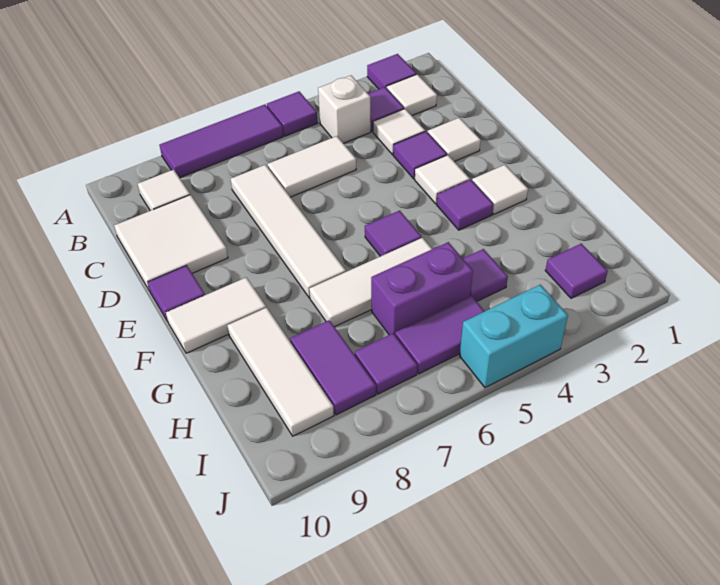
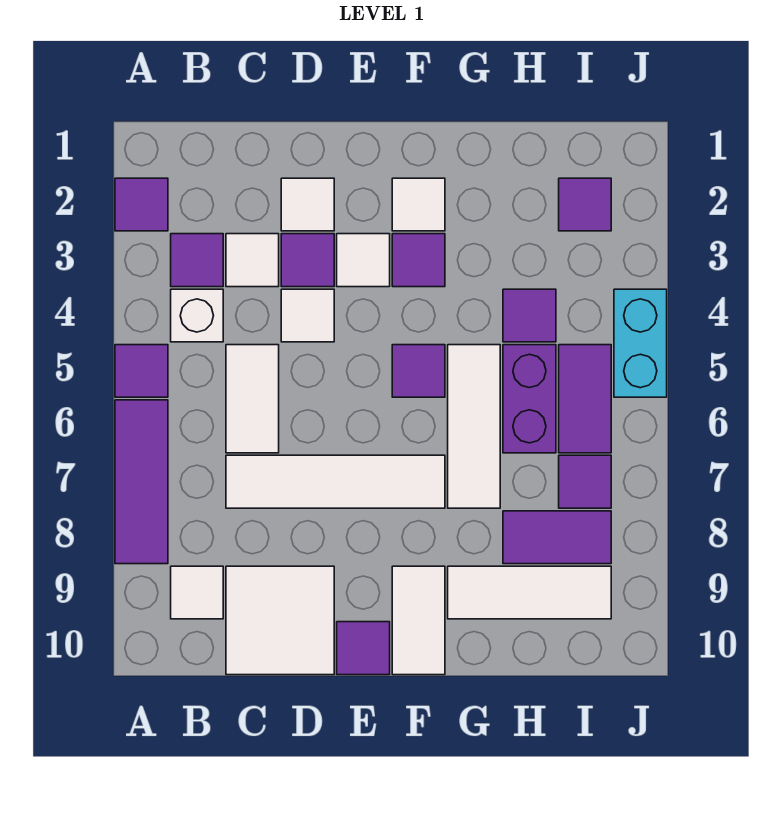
white 1x1 tile [387,74,437,115] -> white 1x1 tile moved to [281,289,334,342]

